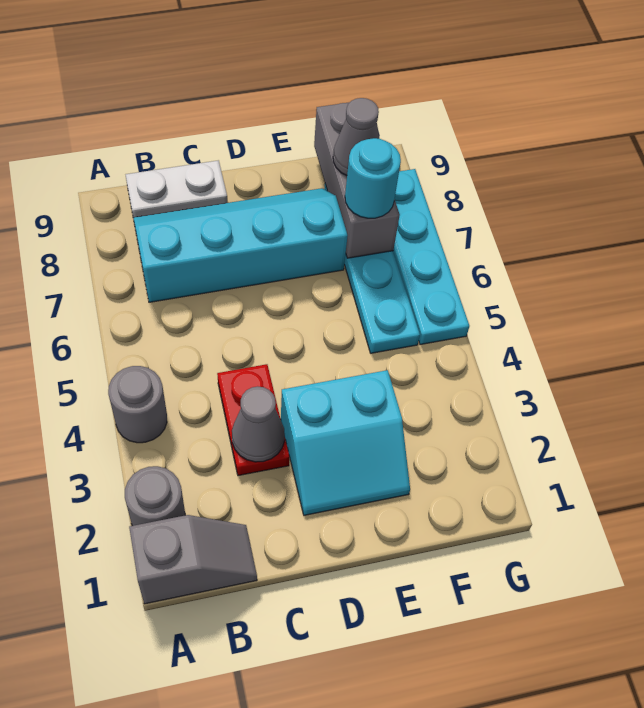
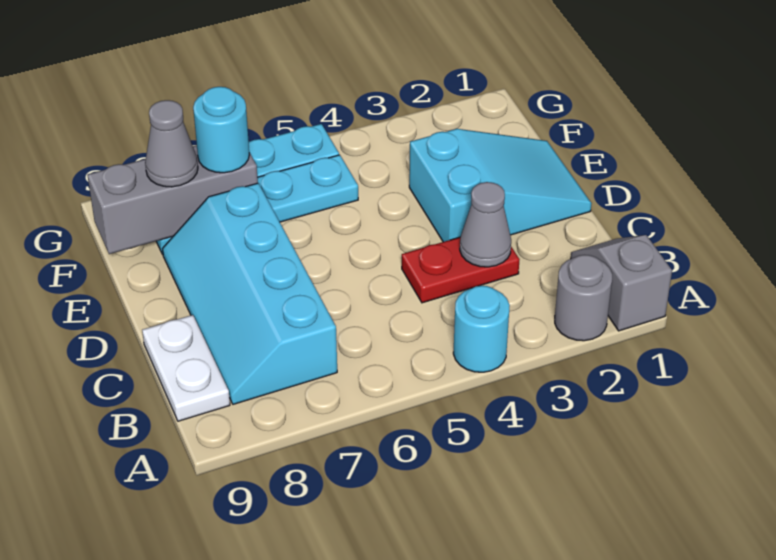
grey 1x1 round brick [108,366,167,443] -> cyan 1x1 round brick [453,286,510,372]
cyan 2x2 slope [281,370,410,515] -> cyan 2x3 slope [409,129,592,242]

